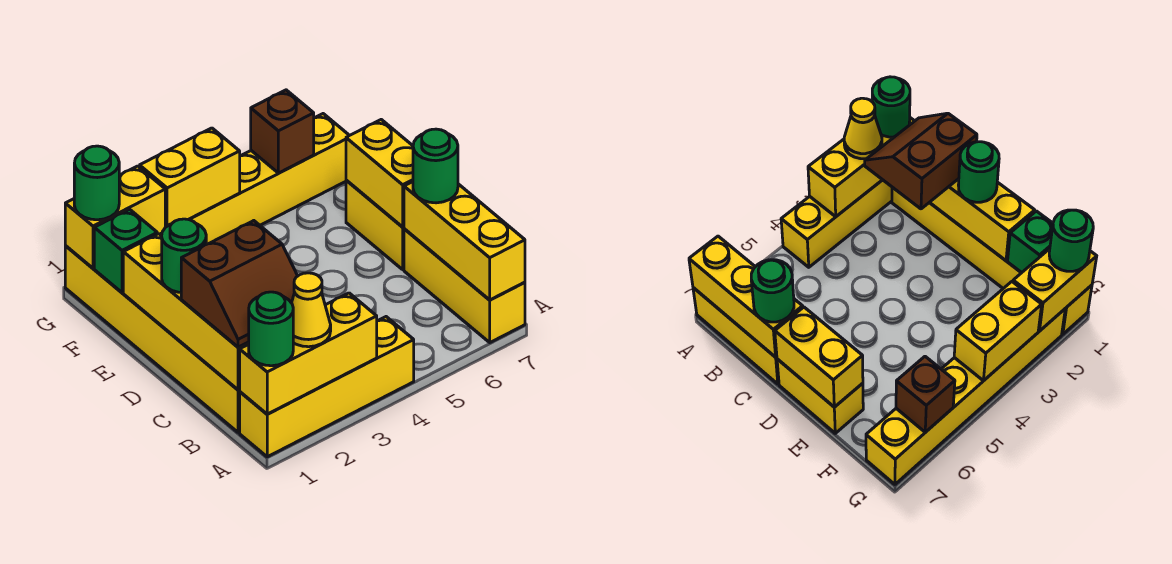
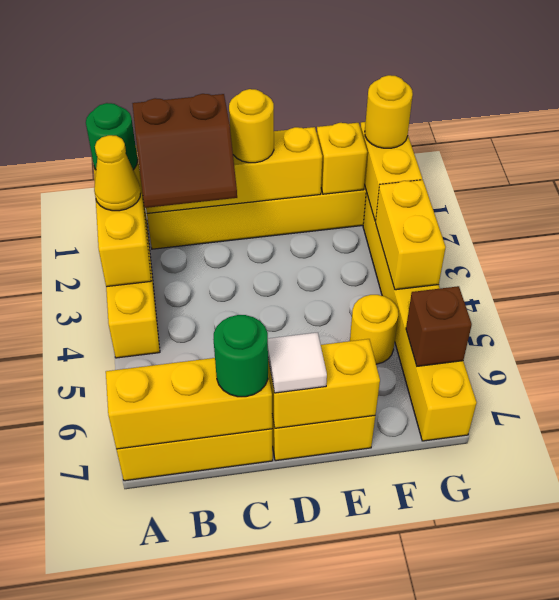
brown 2x2 slope [181,221,297,347] -> brown 2x2 slope turned to [132,94,237,208]
green 1x1 round brick [162,219,206,292] -> yellow 1x1 round brick [229,89,274,163]
none -> white 1x1 tile [268,332,327,393]
green 1x1 brick [94,209,157,293] -> yellow 1x1 brick [317,123,367,194]
none -> yellow 1x1 round brick [350,295,398,364]
green 1x1 round brick [74,146,119,220] -> yellow 1x1 round brick [365,75,413,148]

